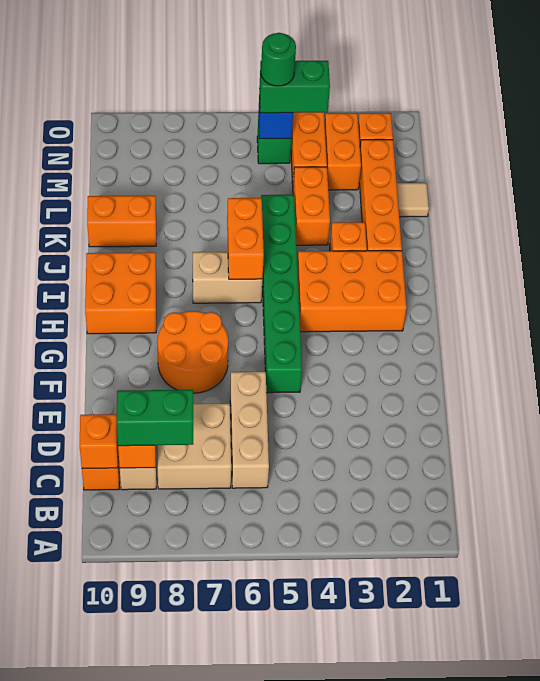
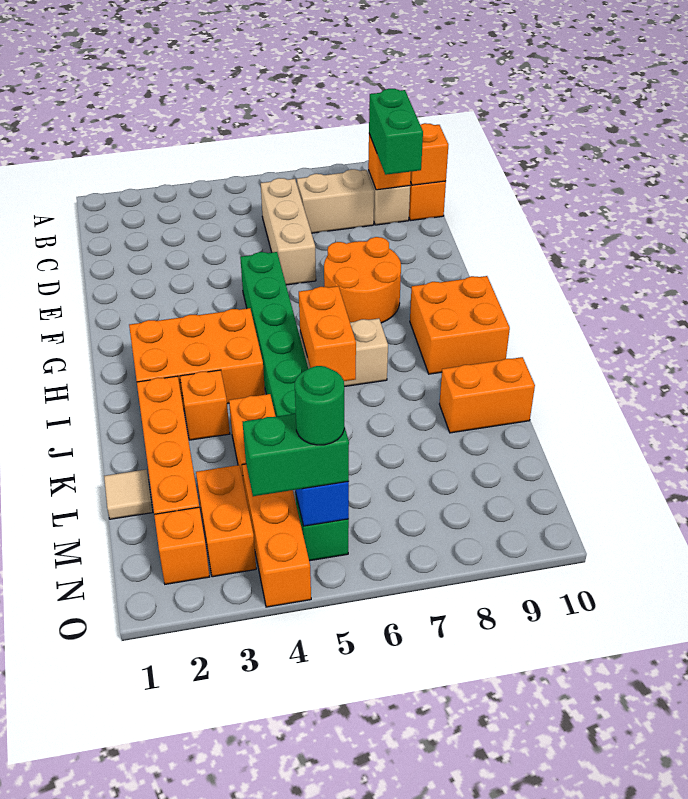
tan 2x2 brick [158,404,231,489] -> tan 1x2 brick [297,169,374,233]
green 1x2 brick [117,390,193,446] -> green 1x2 brick turned to [369,89,423,175]

